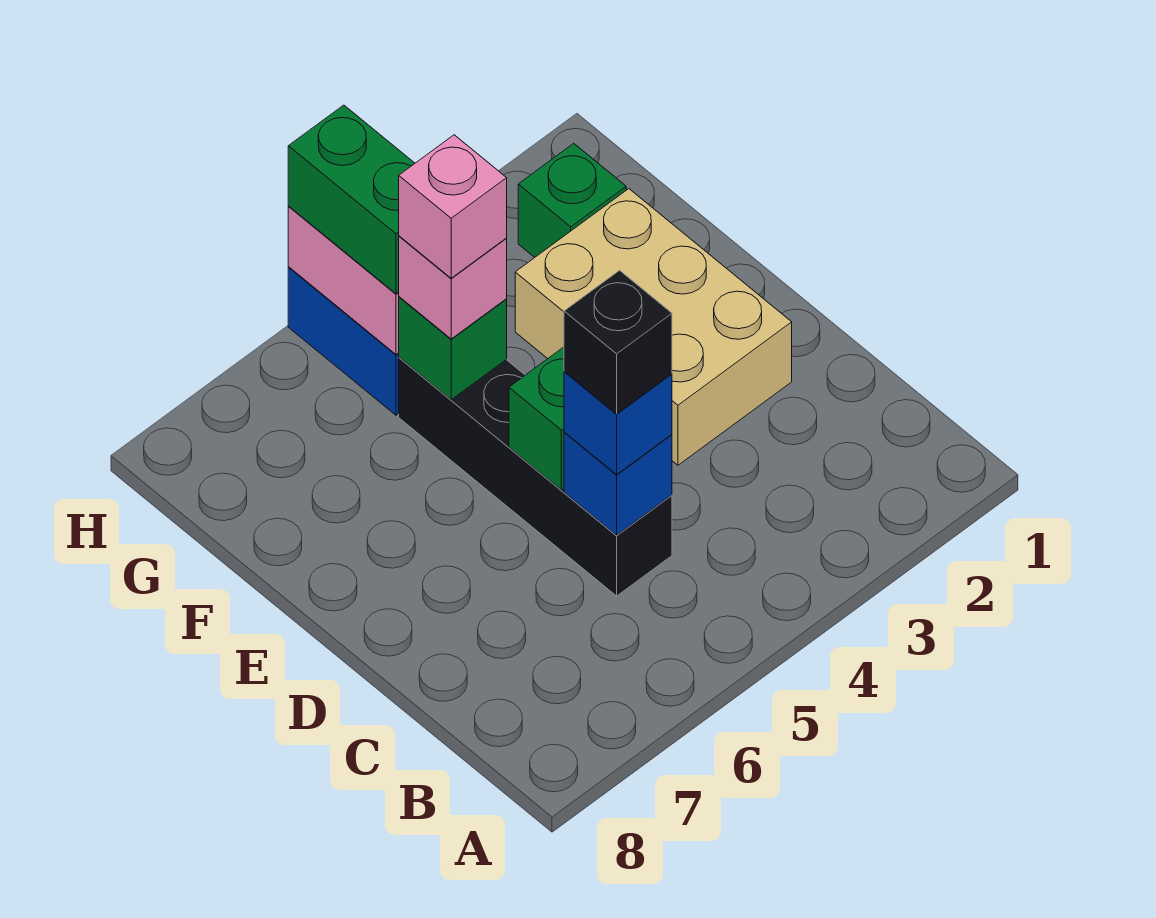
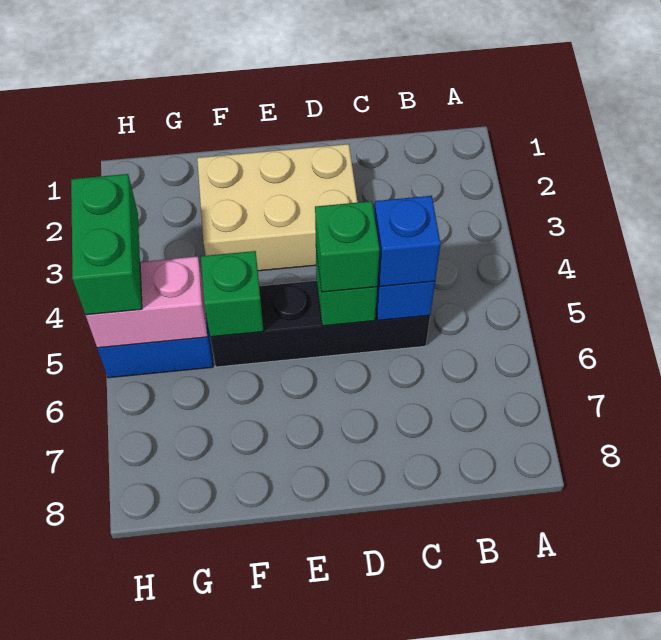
black 1x1 brick [564,270,672,414] -> none
pink 1x1 brick [399,236,507,339] -> none
pink 1x1 brick [399,135,507,278] -> none
green 1x1 brick [518,143,626,257] -> green 1x1 brick moved to [315,201,380,292]
green 1x2 brick [288,105,415,294] -> green 1x2 brick turned to [71,174,142,315]

